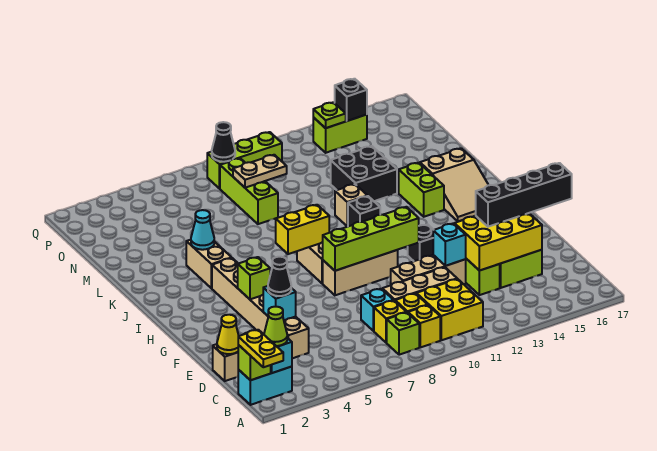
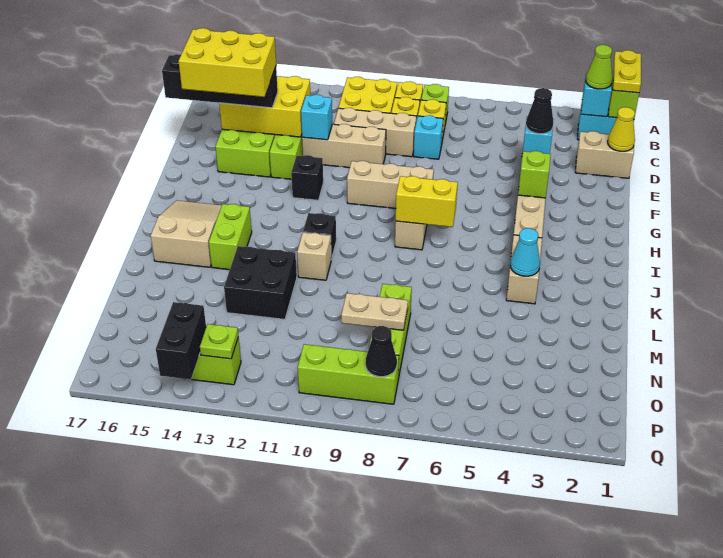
none -> yellow 2x3 brick [179,28,276,97]
lime 1x4 brick [323,207,419,271] -> none
black 1x1 brick [335,79,367,121] -> black 1x2 brick [156,302,206,379]

